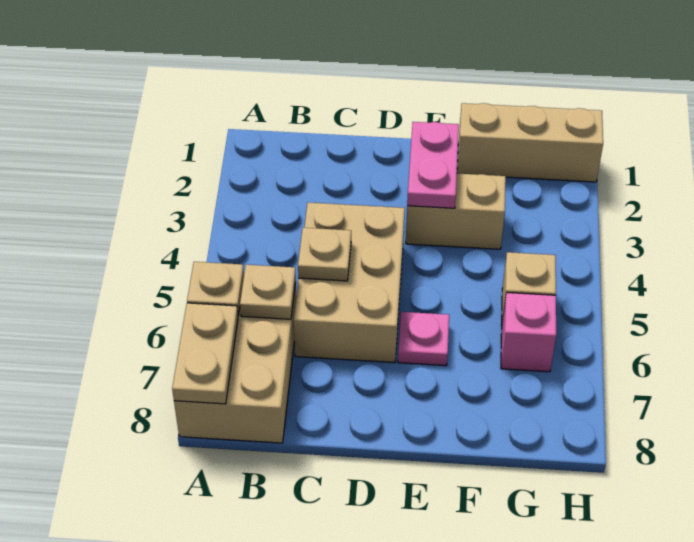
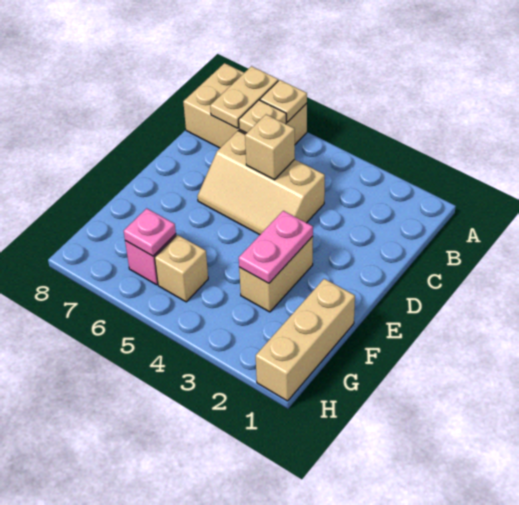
tan 1x2 plate [172,303,238,404] -> tan 1x2 plate turned to [210,66,278,128]
tan 2x3 brick [294,203,405,363] -> tan 2x3 slope [197,131,325,235]
tan 1x1 plate [298,228,351,281] -> tan 1x1 brick [245,114,295,180]
pink 1x2 plate [407,122,459,208] -> pink 1x2 plate turned to [239,211,313,283]
pink 1x1 plate [398,312,449,366] -> pink 1x1 plate moved to [124,208,176,256]

